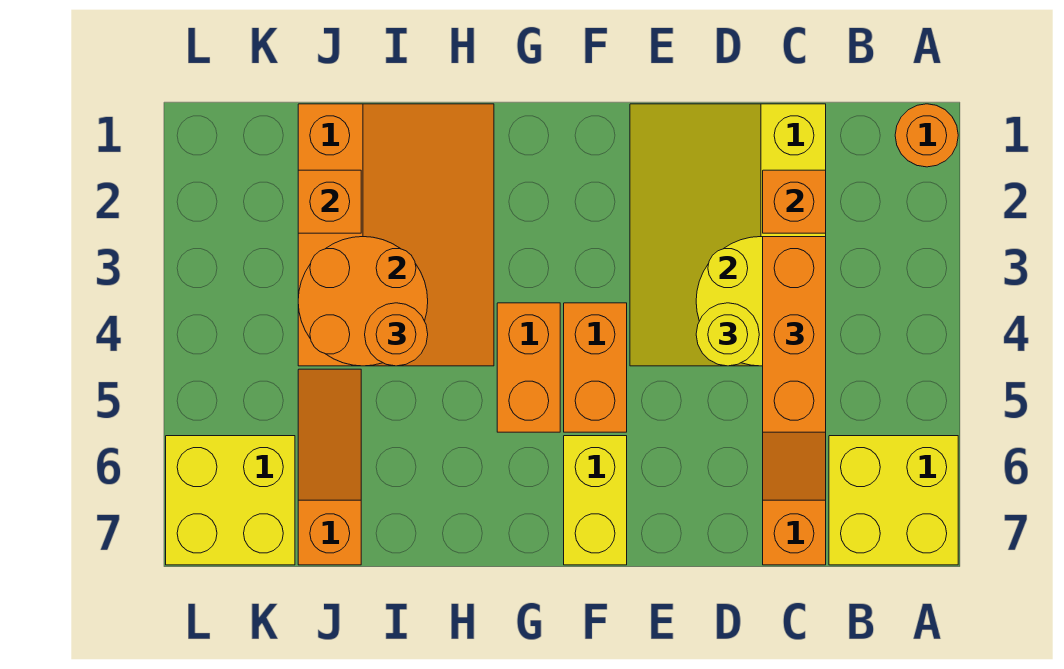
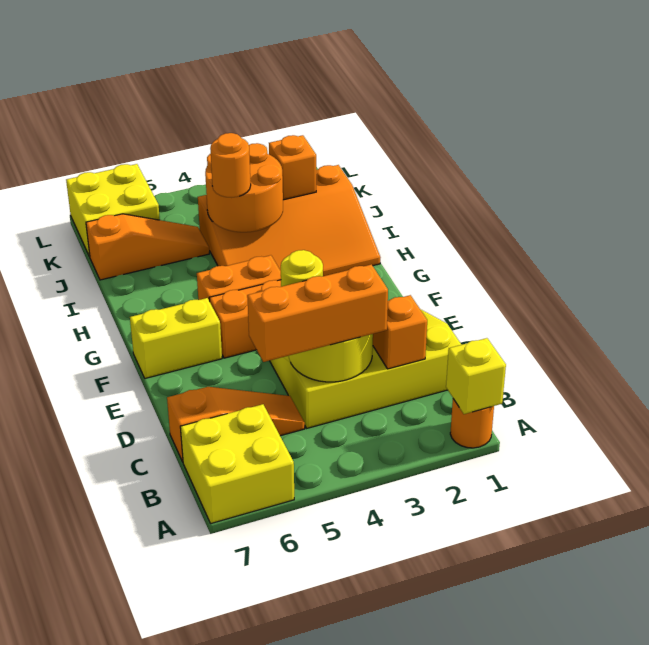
none -> yellow 1x1 brick [446,338,506,414]

